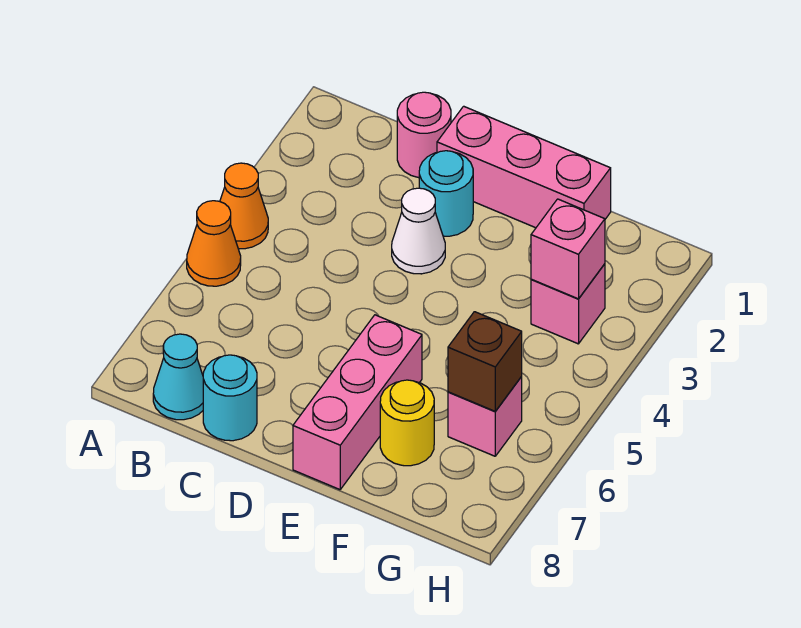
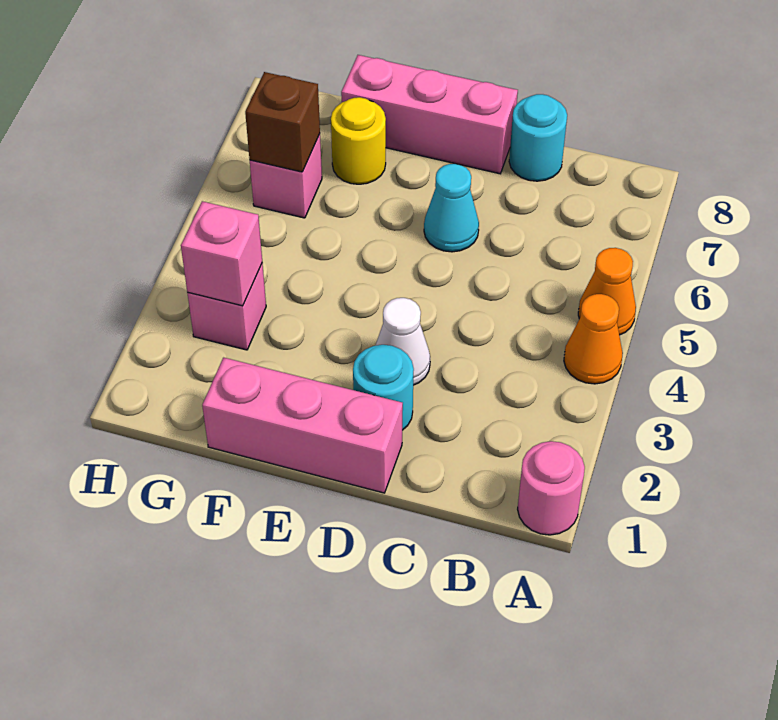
cyan 1x1 cone [153,334,203,420] -> cyan 1x1 cone moved to [424,164,479,252]
pink 1x1 round brick [397,92,451,178] -> pink 1x1 round brick moved to [518,441,585,535]
pink 1x3 brick [293,315,422,490] -> pink 1x3 brick turned to [341,55,518,174]

